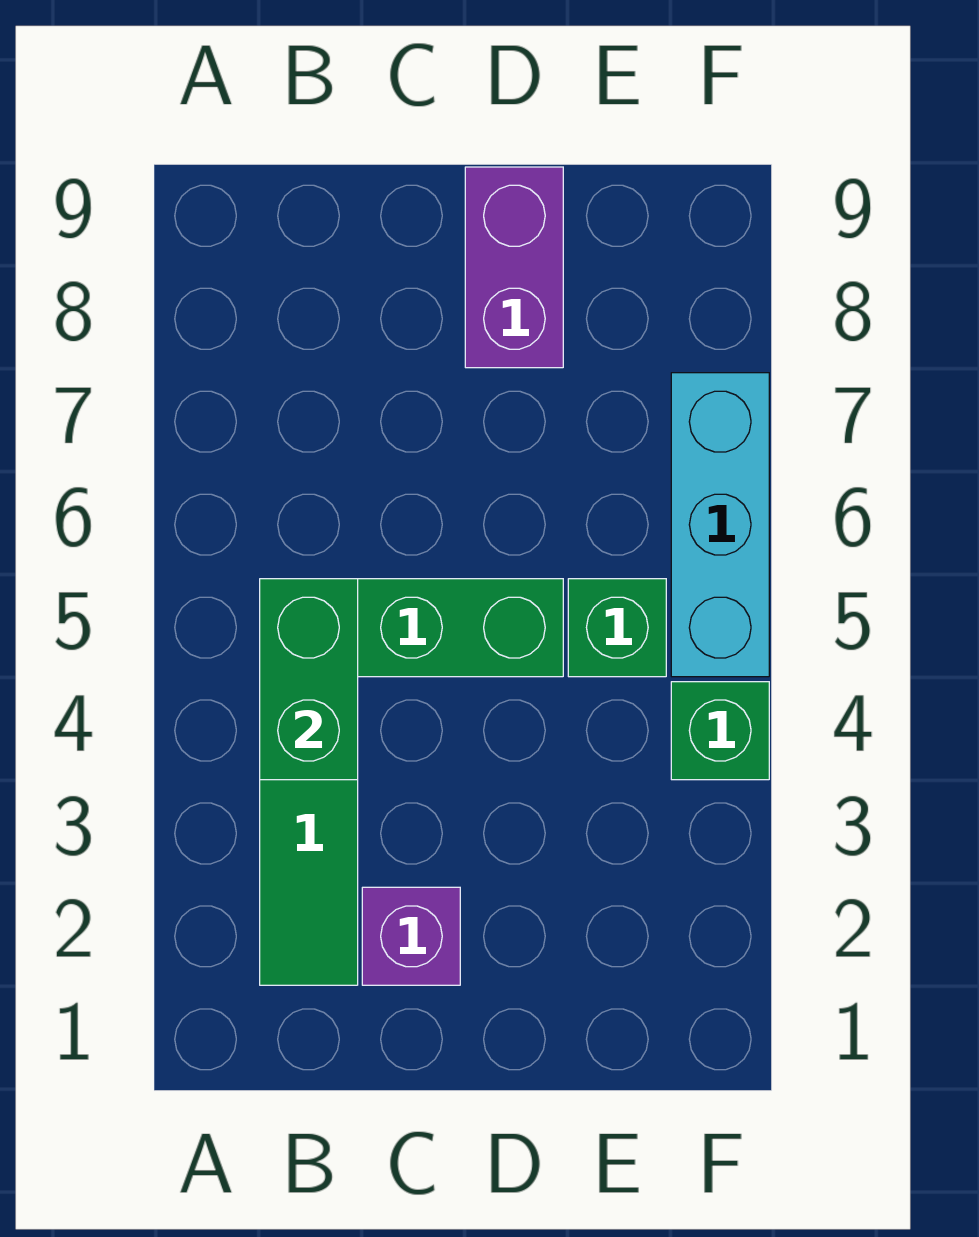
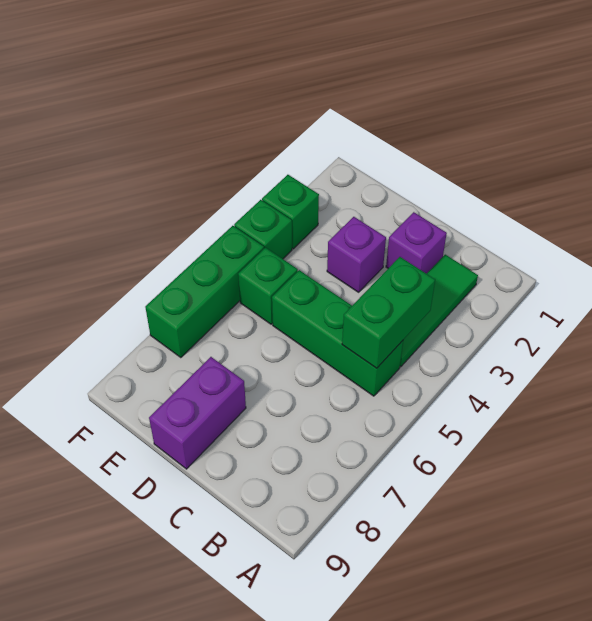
none -> purple 1x1 brick [327,217,386,292]
none -> green 1x1 brick [262,175,319,249]
cyan 1x3 brick [671,373,769,677] -> green 1x3 brick [145,226,264,357]

